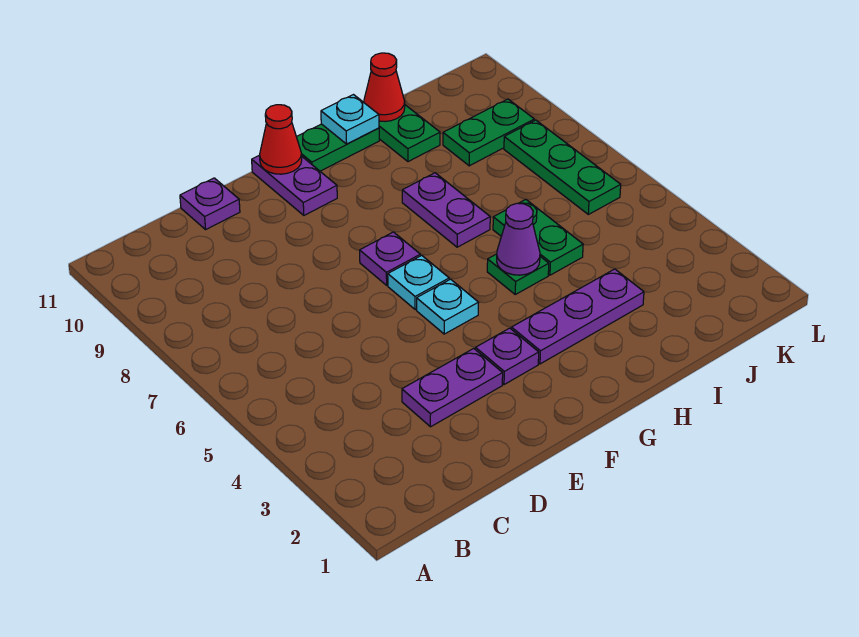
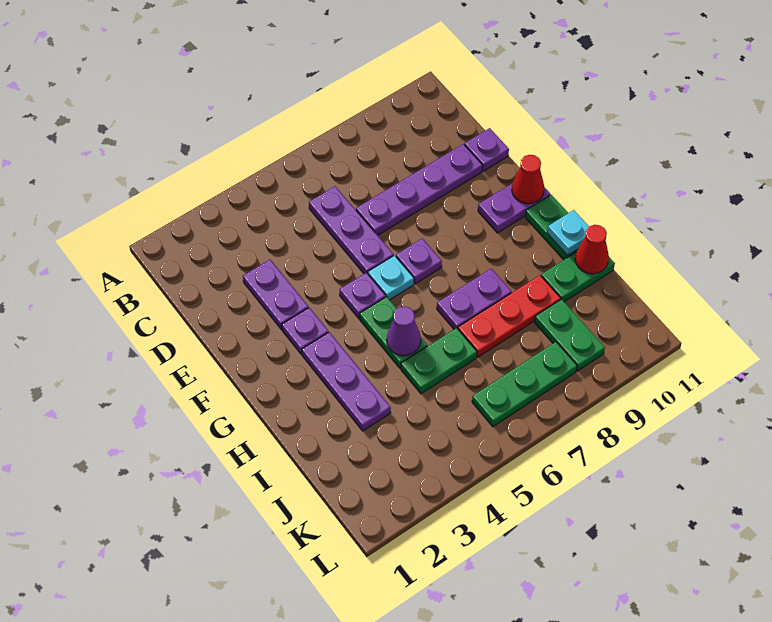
none -> purple 1x3 plate [309,186,394,274]
none -> purple 1x4 plate [356,144,482,235]
cyan 1x1 plate [417,279,479,334] -> purple 1x1 plate [339,273,386,319]
green 1x1 plate [487,254,549,294] -> green 1x2 plate [360,297,427,368]
none -> red 1x3 plate [458,275,561,357]

